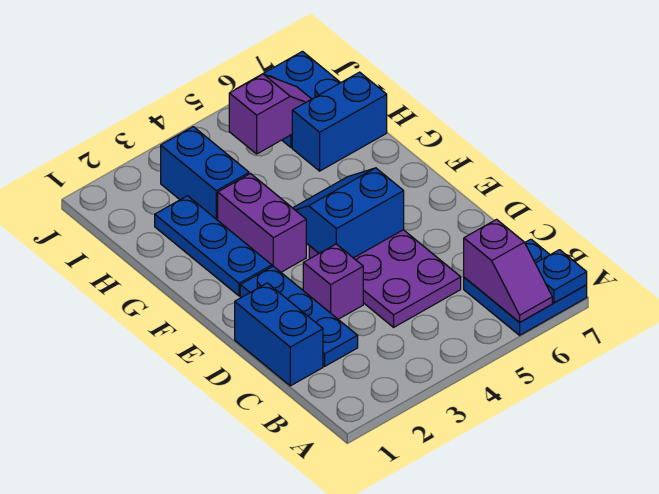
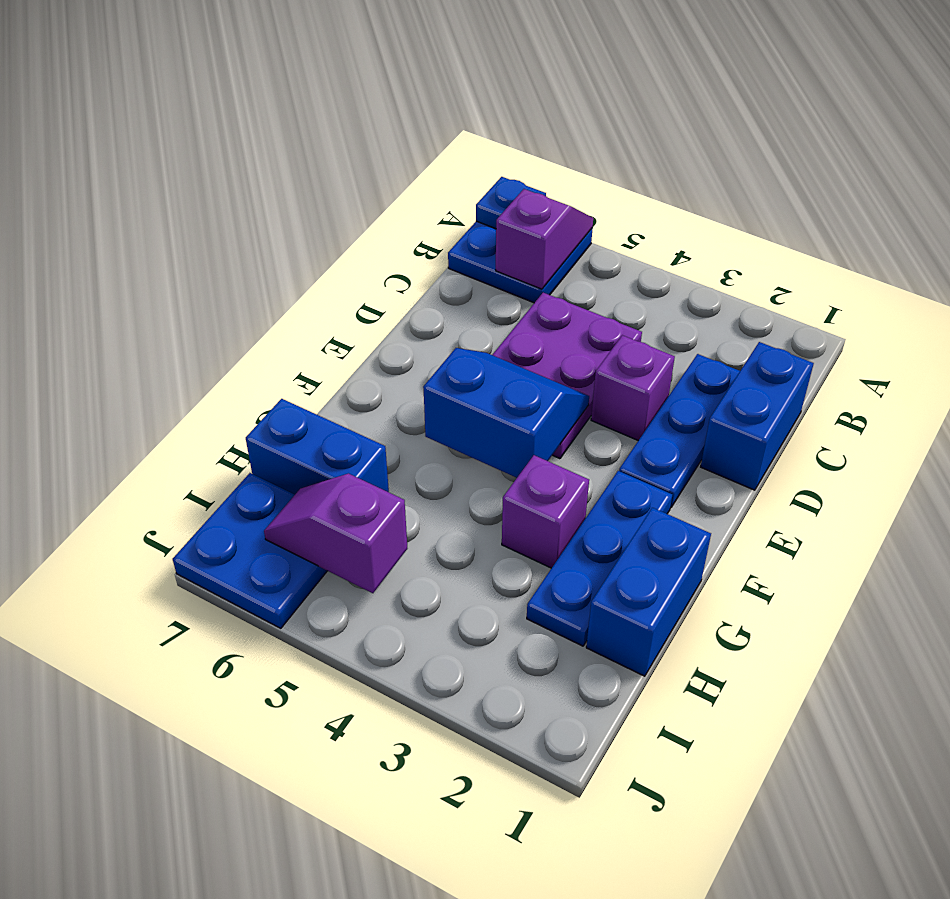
blue 2x2 slope [293,168,404,258] -> blue 2x2 slope turned to [423,348,589,478]
purple 1x2 brick [218,174,306,272] -> purple 1x1 brick [502,455,589,568]
blue 1x2 brick [161,127,249,220] -> blue 1x2 brick moved to [586,508,711,676]

